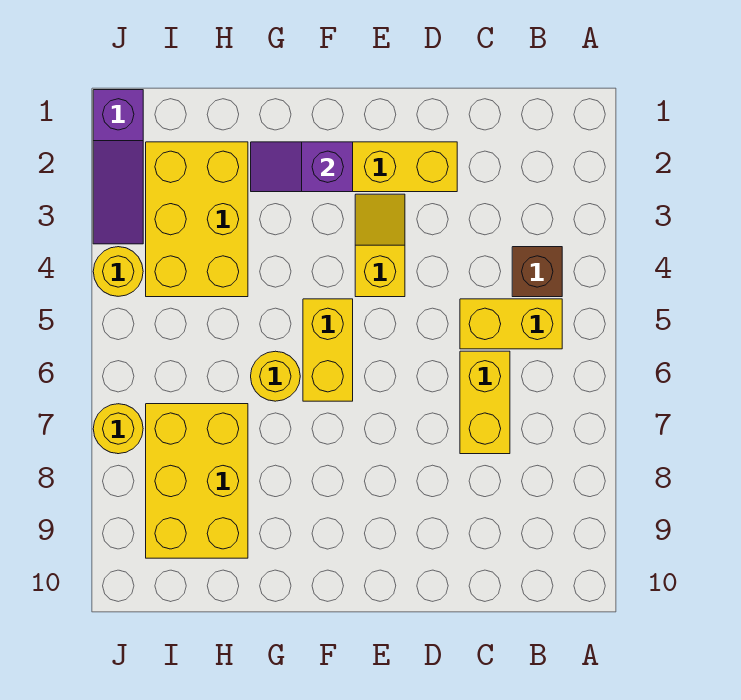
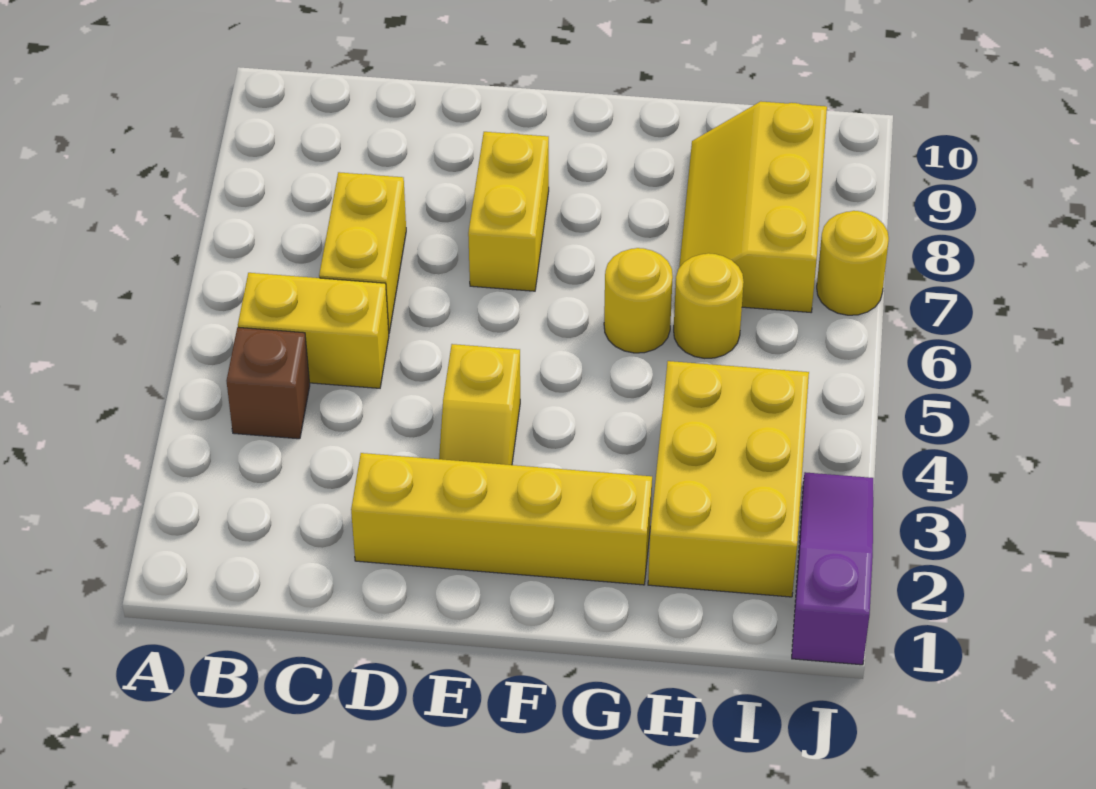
purple 1x2 slope [251,142,353,192] -> none
yellow 1x2 brick [303,299,353,401] -> yellow 1x2 brick moved to [468,132,549,291]
yellow 2x3 brick [146,404,248,558] -> yellow 2x3 slope [679,102,827,312]
yellow 1x1 round brick [93,247,143,296] -> yellow 1x1 round brick moved to [674,253,744,358]

